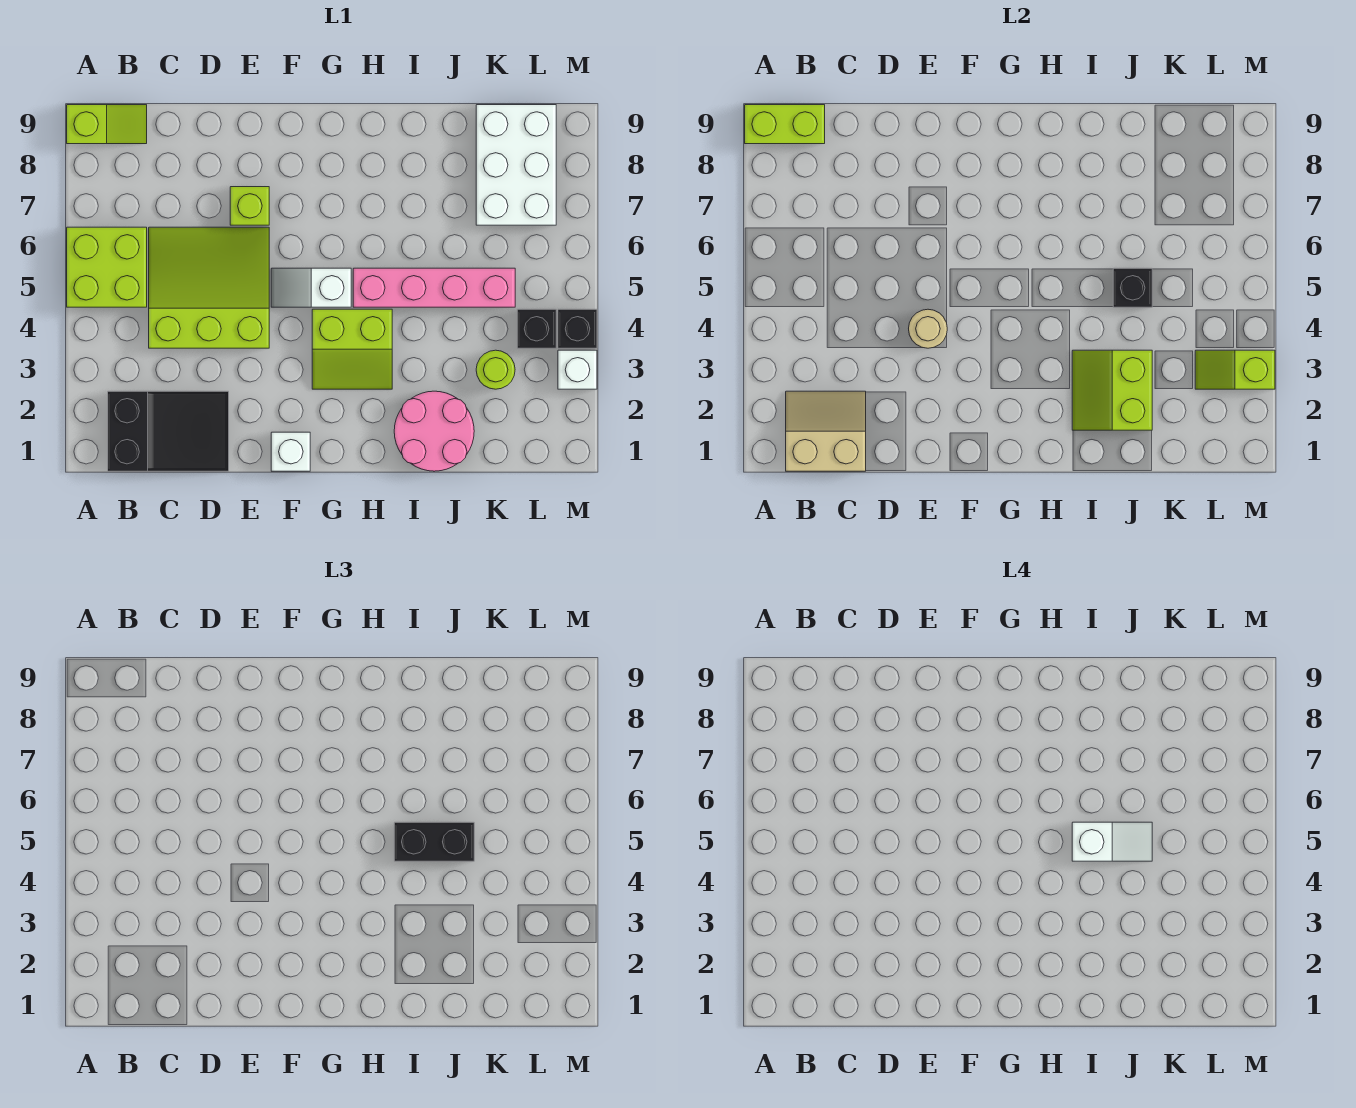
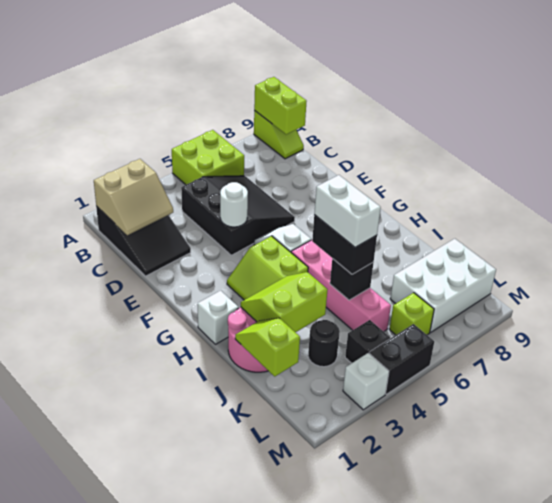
tan 2x2 slope [786,391,866,471] -> tan 2x2 slope turned to [94,159,173,235]
lime 3x3 slope [149,227,269,348] -> black 3x3 slope [181,176,295,255]
tan 1x1 round brick [909,309,947,348] -> white 1x1 round brick [220,182,248,227]
lime 1x1 brick [230,187,269,225] -> lime 1x1 brick moved to [389,293,434,335]
white 1x1 brick [271,432,310,471] -> white 1x1 brick moved to [198,290,239,344]
white 1x2 slope [1072,822,1152,861] -> white 1x2 brick [314,175,381,247]
lime 1x1 round brick [476,350,515,389] -> black 1x1 round brick [308,320,340,367]
lime 1x2 slope [1195,350,1275,389] -> lime 1x2 slope moved to [235,318,300,376]
black 1x1 brick [558,309,597,348] -> black 1x2 brick [369,324,434,394]

